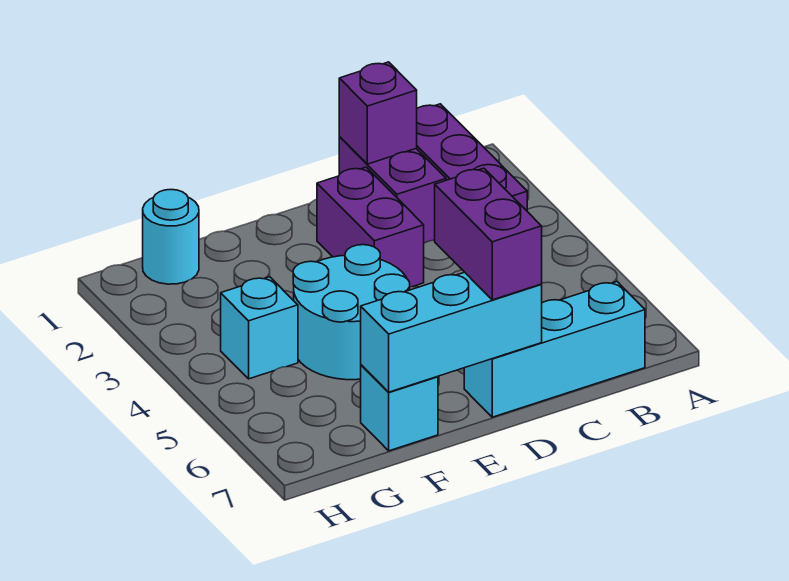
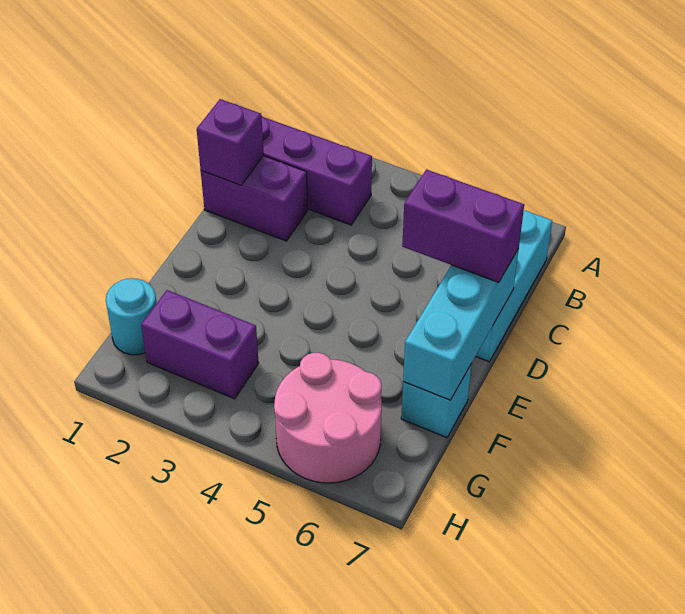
purple 1x2 brick [317,167,424,287] -> purple 1x2 brick moved to [141,290,259,399]
cyan 2x2 round brick [293,245,410,380] -> none
cyan 1x1 brick [221,277,298,379] -> none
none -> pink 2x2 round brick [274,353,382,483]

